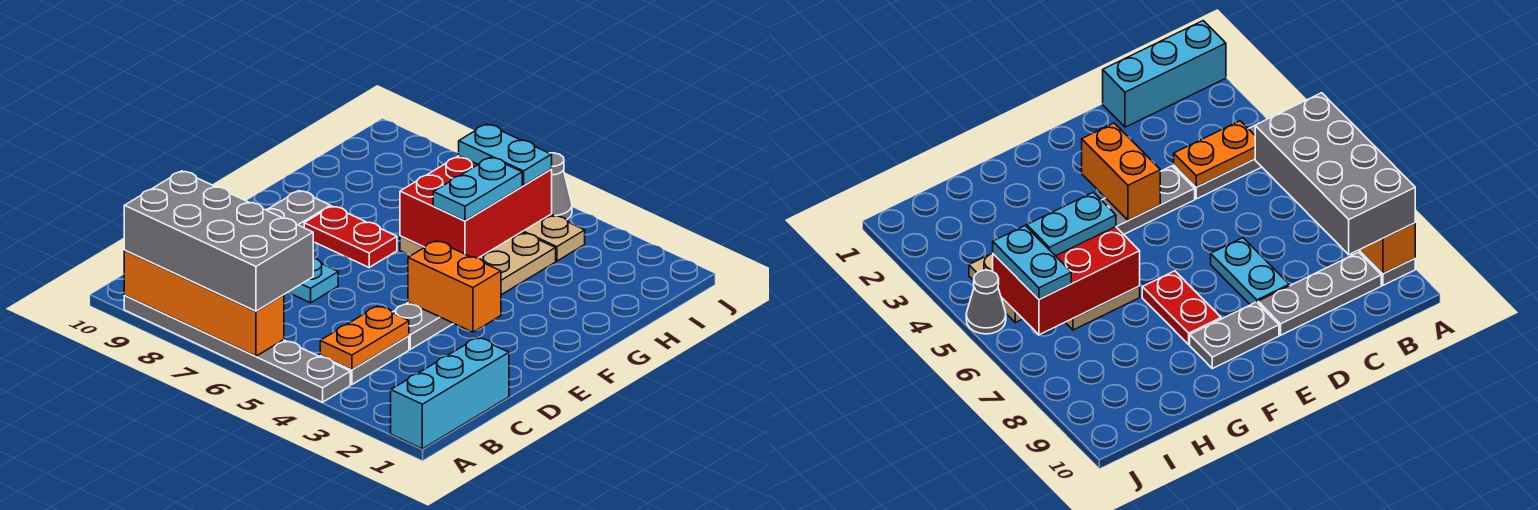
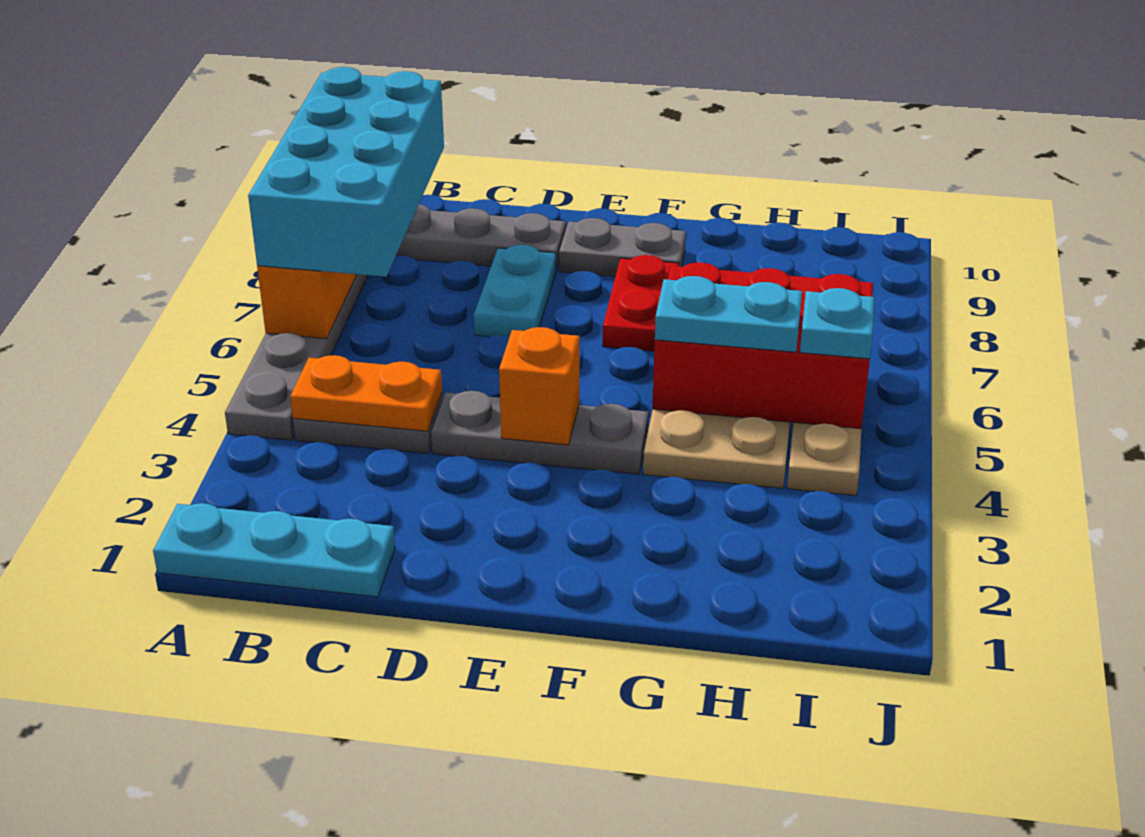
cyan 1x3 brick [391,338,509,449] -> cyan 1x3 plate [153,503,395,597]
grey 2x4 brick [124,171,313,311] -> cyan 2x4 brick [248,67,444,277]
orange 1x2 brick [408,241,501,332] -> orange 1x1 brick [499,327,579,445]
cyan 1x2 plate [459,124,552,185] -> cyan 1x1 plate [800,288,874,359]
grey 1x1 cone [550,153,572,220] -> none

